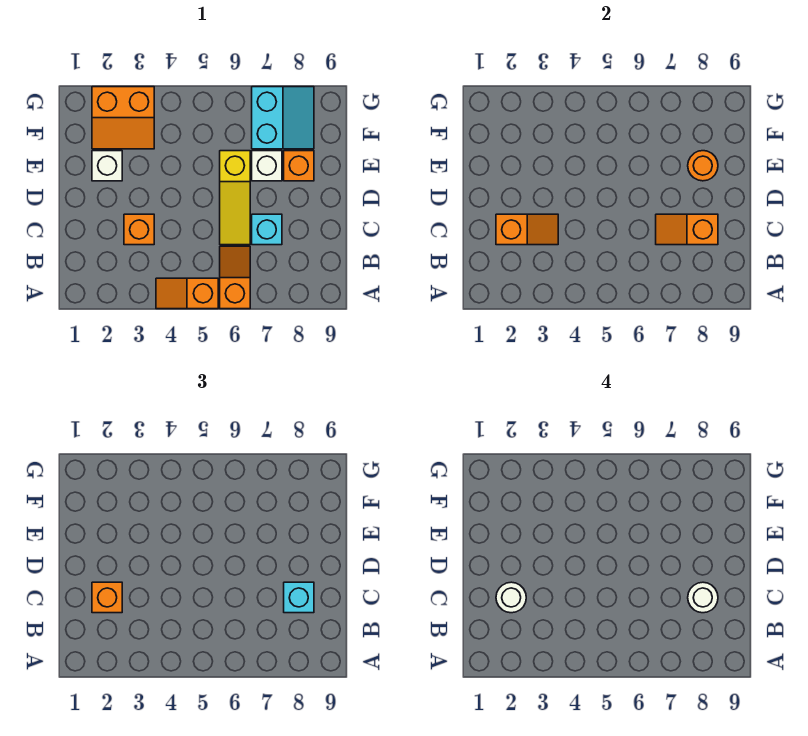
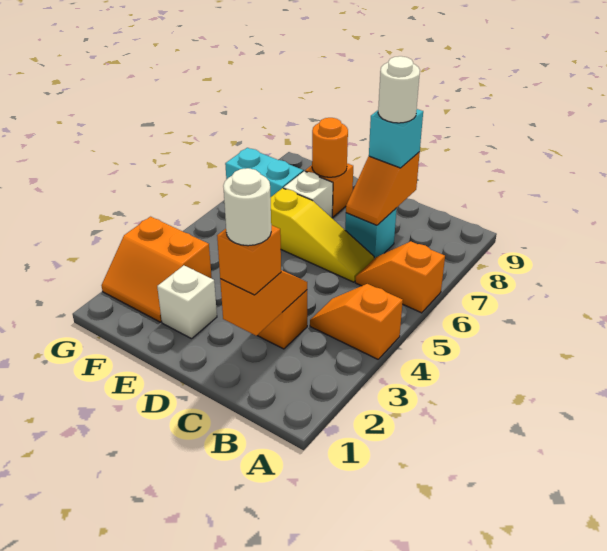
orange 1x2 slope [156,278,218,309] -> orange 1x2 slope turned to [310,284,403,359]
orange 2x2 slope [92,87,154,149] -> orange 2x2 slope turned to [102,217,212,322]

